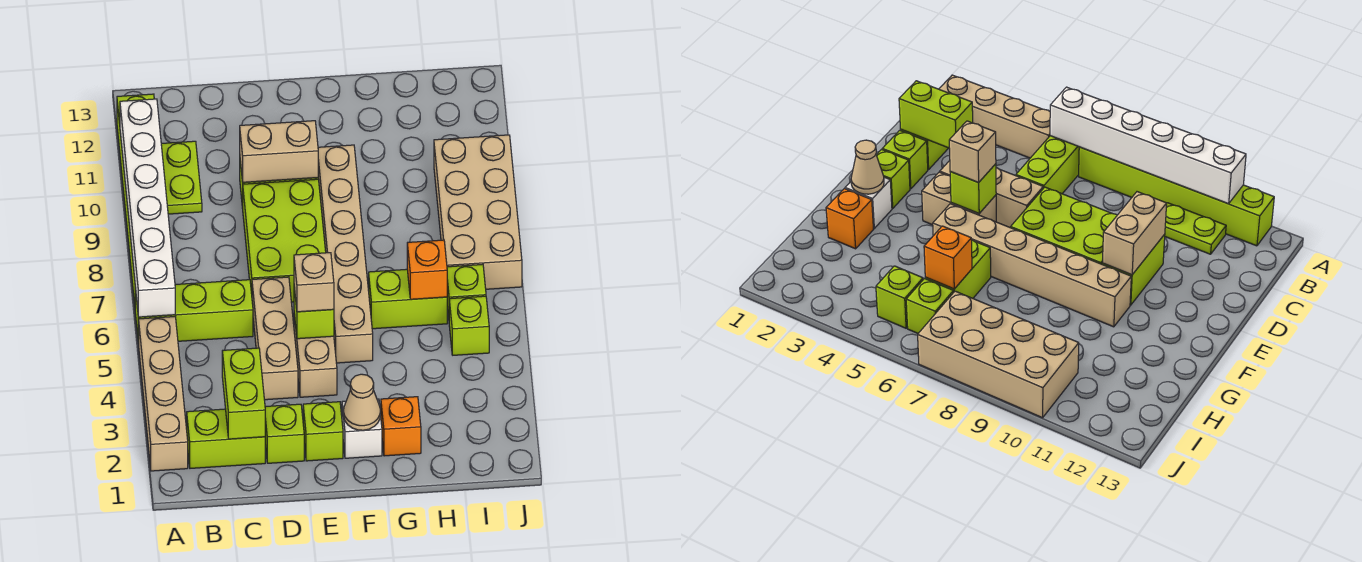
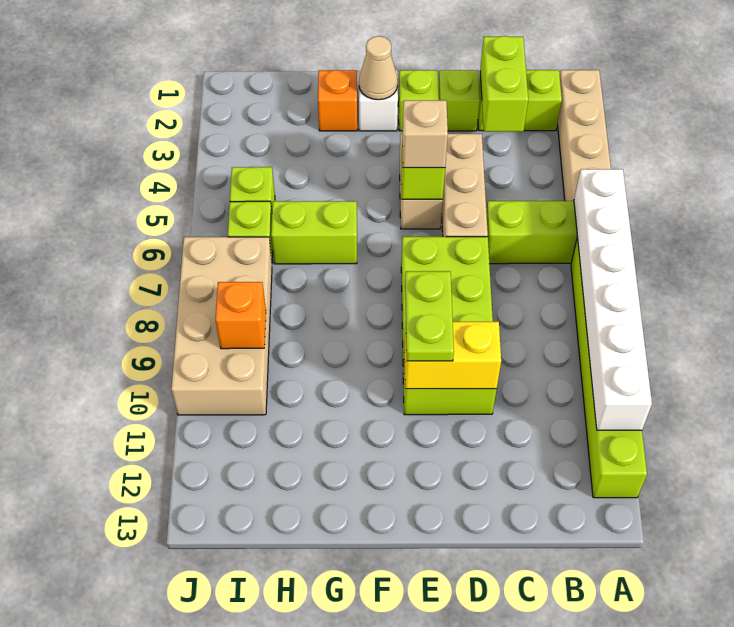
lime 1x2 plate [161,141,202,214] -> lime 1x2 plate moved to [405,271,454,361]
tan 1x2 brick [240,121,318,182] -> yellow 1x2 brick [404,322,501,389]
tan 1x6 brick [318,145,373,363] -> none
orange 1x1 brick [407,240,447,299] -> orange 1x1 brick moved to [215,282,266,349]

